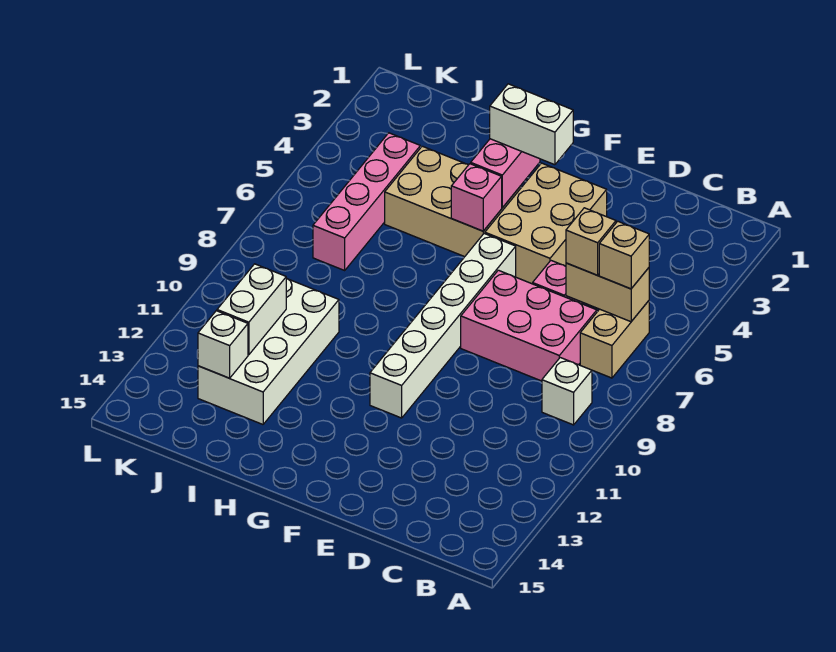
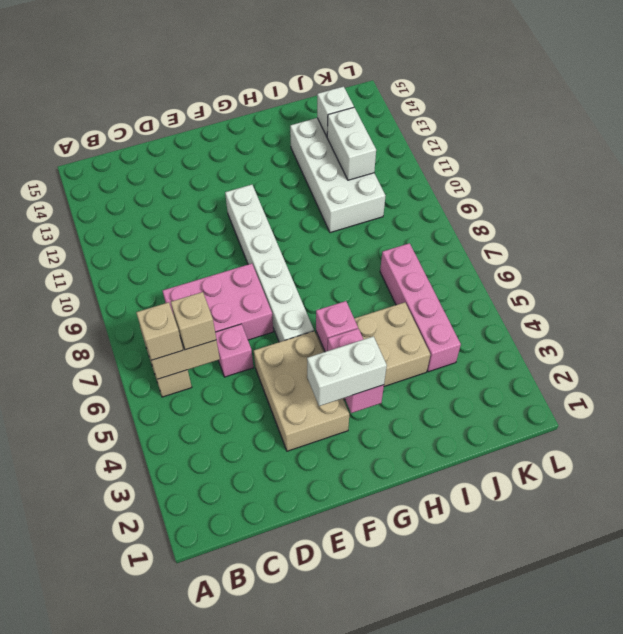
white 1x1 brick [542,358,592,425] -> none

